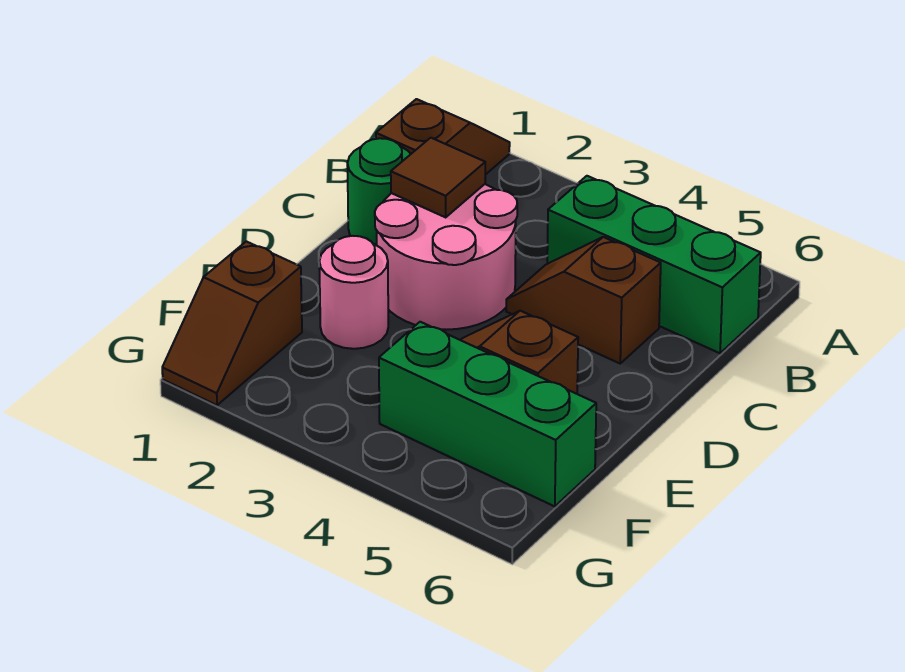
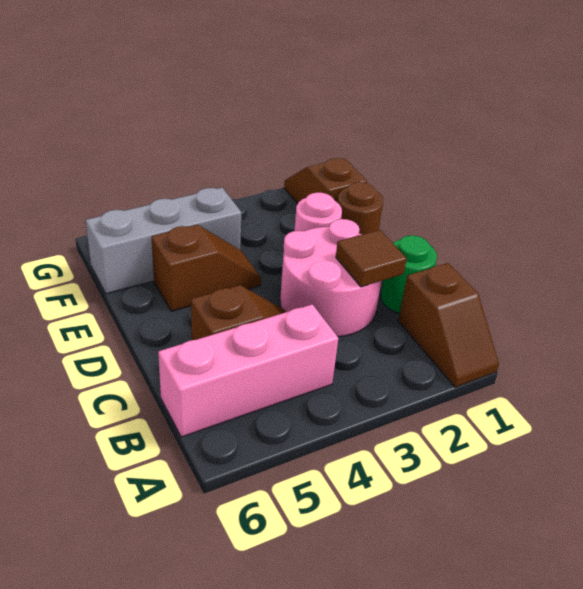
green 1x3 brick [547,176,761,353] -> pink 1x3 brick [158,304,338,437]
none -> brown 1x1 round brick [337,182,383,235]
green 1x3 brick [379,322,596,506] -> grey 1x3 brick [86,188,241,294]

